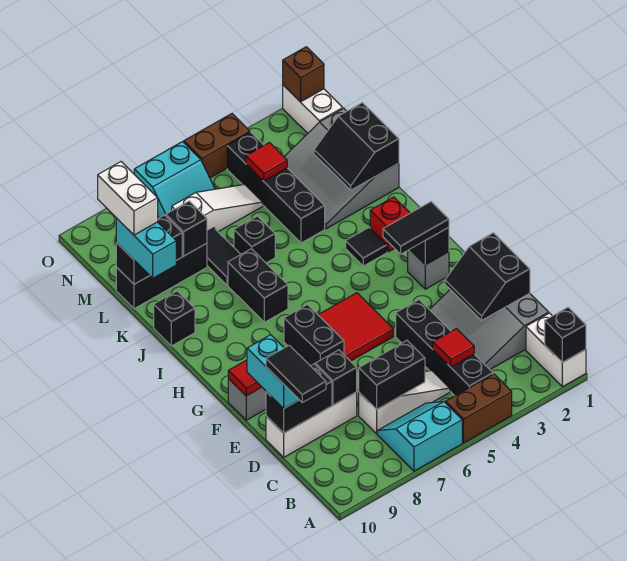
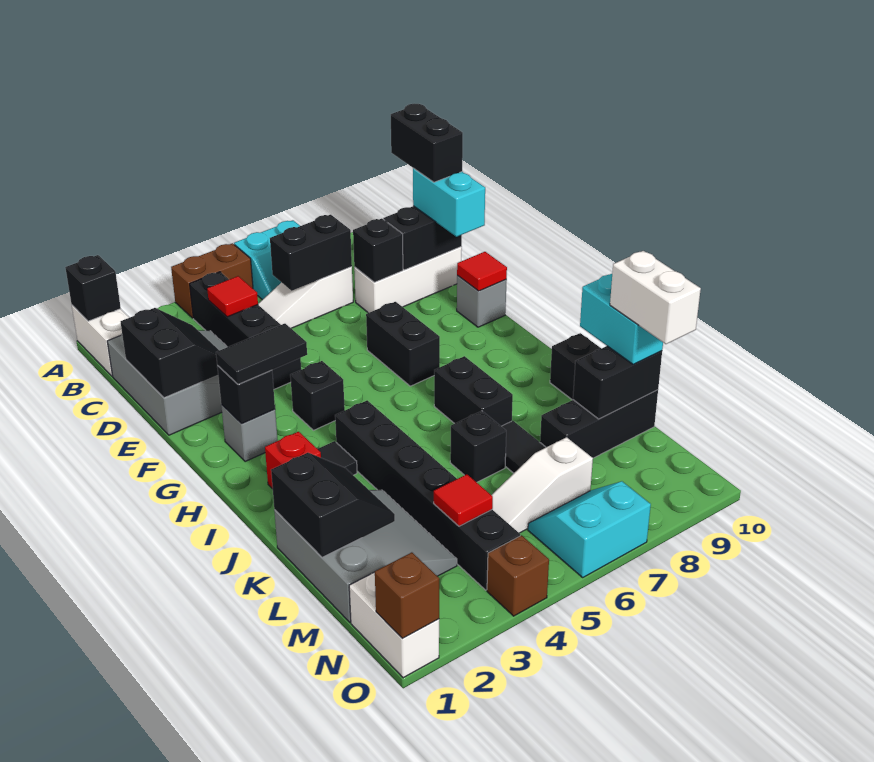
black 1x2 tile [266,345,326,402] -> black 1x2 brick [391,104,463,182]
red 2x2 tile [318,293,393,361] -> none
black 1x4 brick [227,132,325,243] -> black 1x6 brick [335,400,520,590]
black 1x1 brick [166,201,207,256] -> black 1x1 brick moved to [290,361,345,430]
brown 1x2 brick [184,114,250,178] -> brown 1x1 brick [487,535,549,616]

